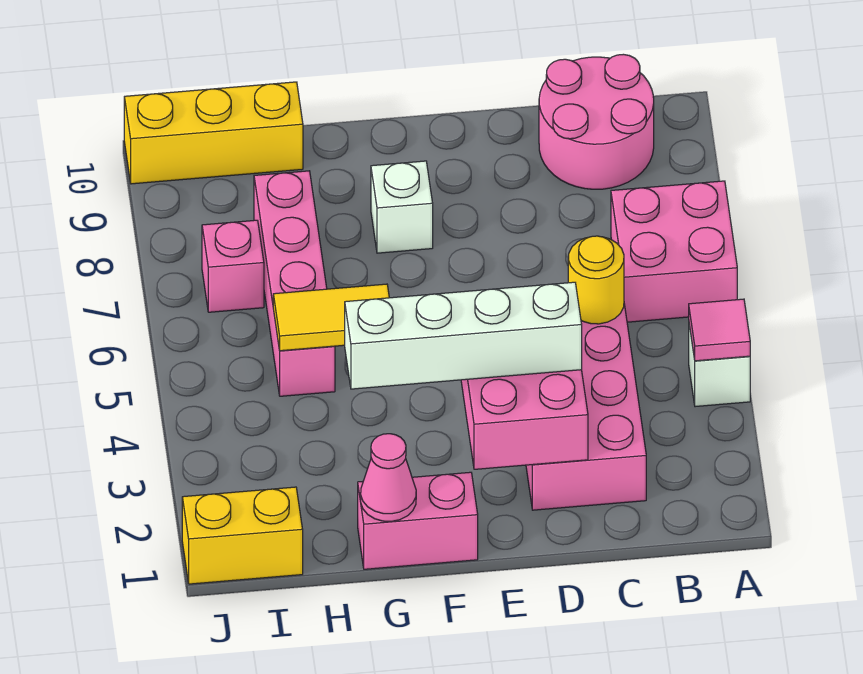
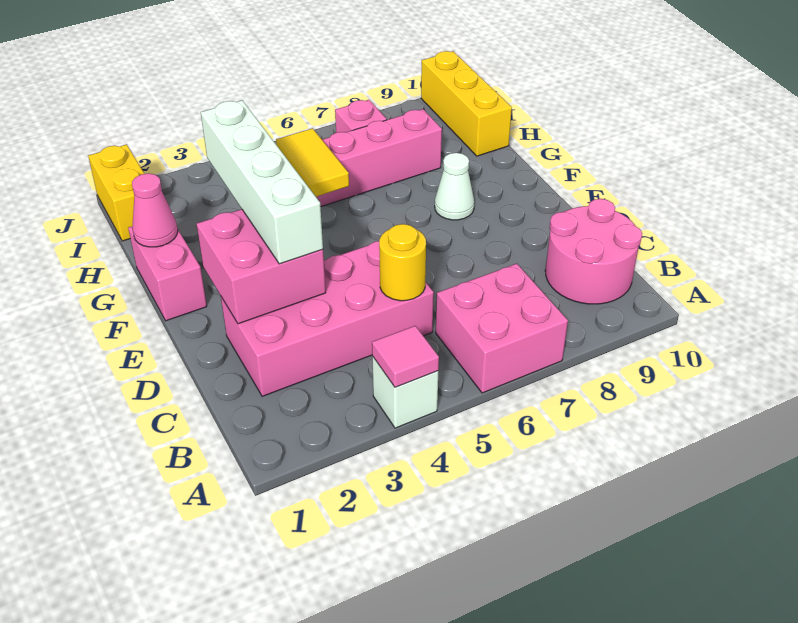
white 1x1 brick [371,161,433,253] -> white 1x1 cone [435,153,474,220]

